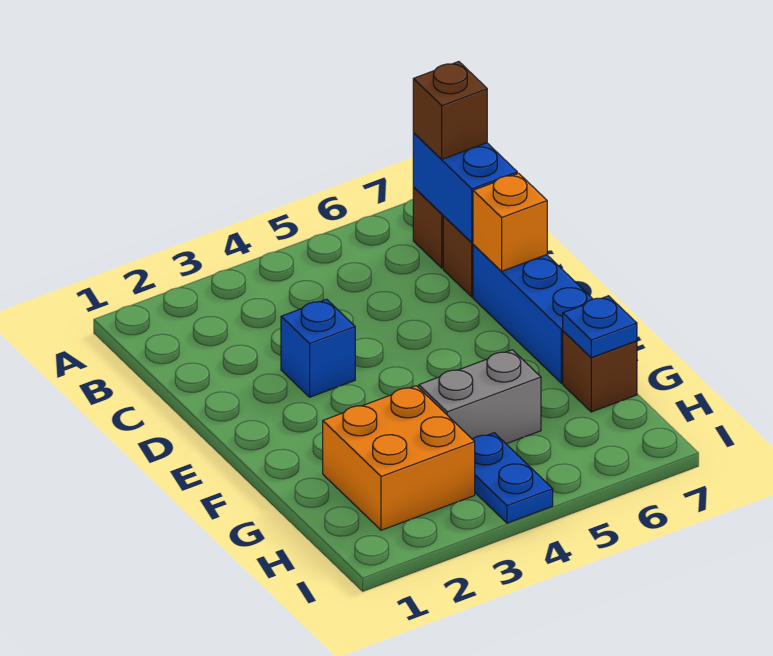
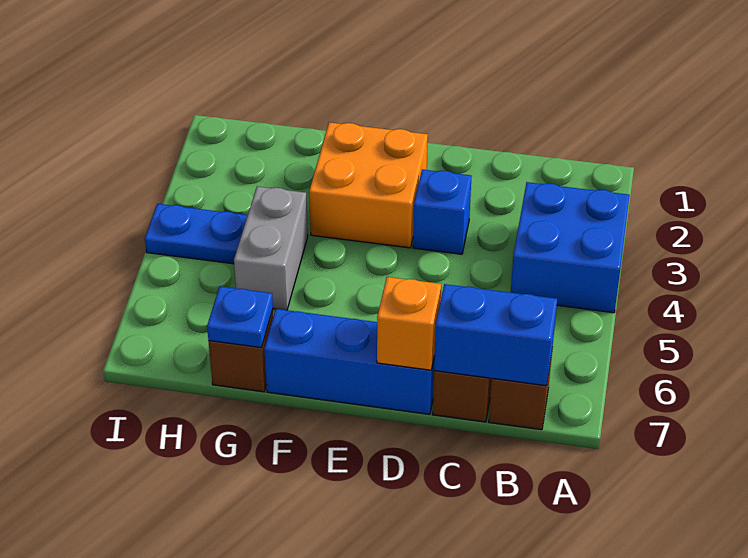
none -> blue 2x2 brick [511,182,630,313]
brown 1x1 brick [413,62,487,159] -> none
orange 2x2 brick [323,386,475,530] -> orange 2x2 brick moved to [309,122,428,248]

